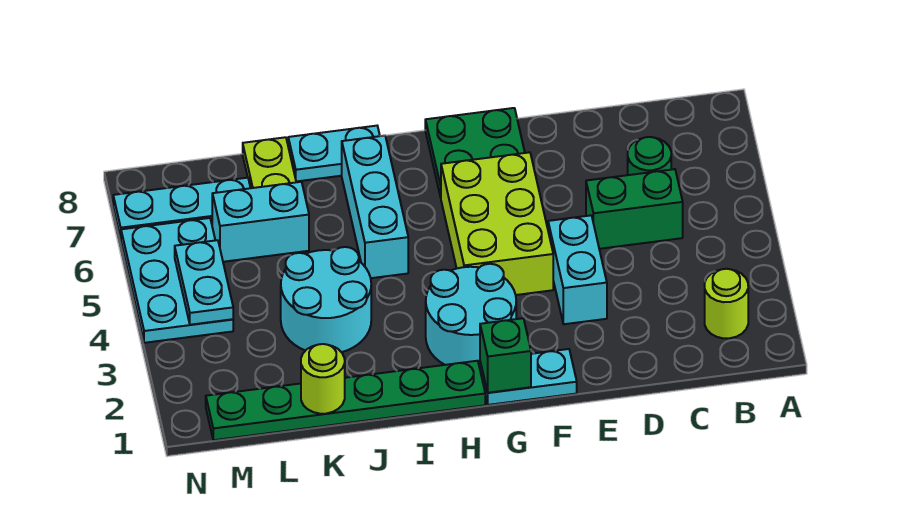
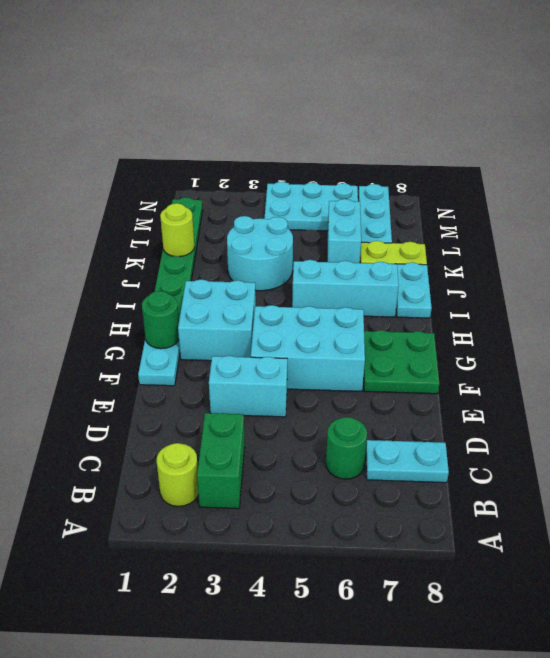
green 1x2 brick [586,169,683,249] -> green 1x2 brick moved to [197,413,245,509]
lime 2x3 brick [441,152,553,295] -> cyan 2x3 brick [251,305,365,391]
green 1x1 brick [480,318,531,393] -> green 1x1 round brick [142,291,179,349]
cyan 2x2 round brick [426,264,516,368] -> cyan 2x2 brick [178,279,256,361]
cyan 1x2 plate [175,240,233,325] -> cyan 1x2 plate moved to [366,440,449,483]

